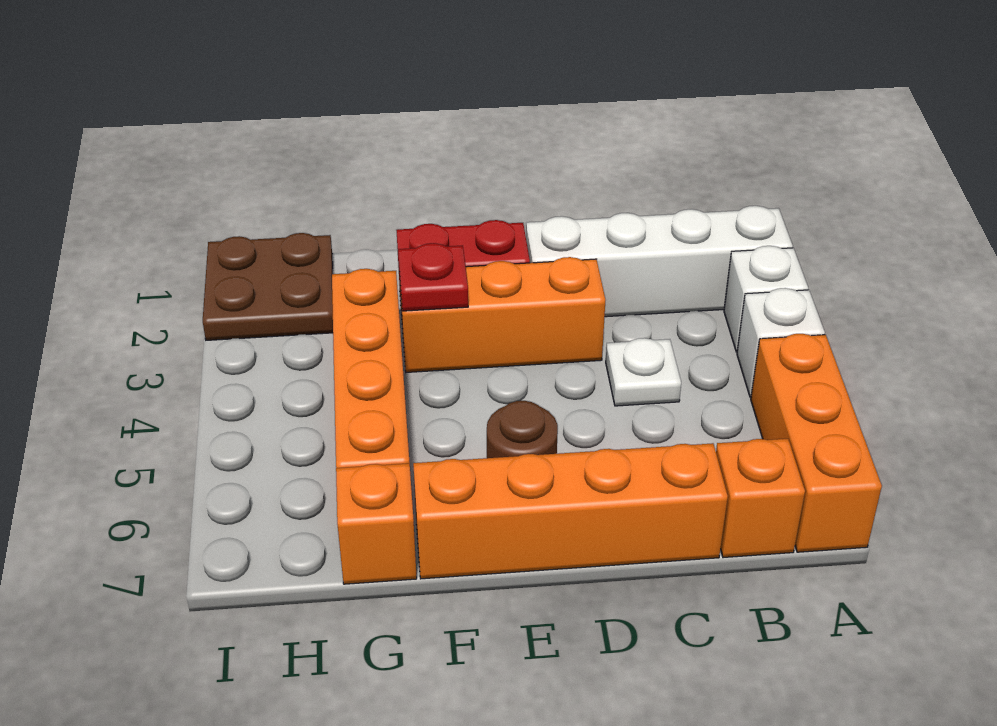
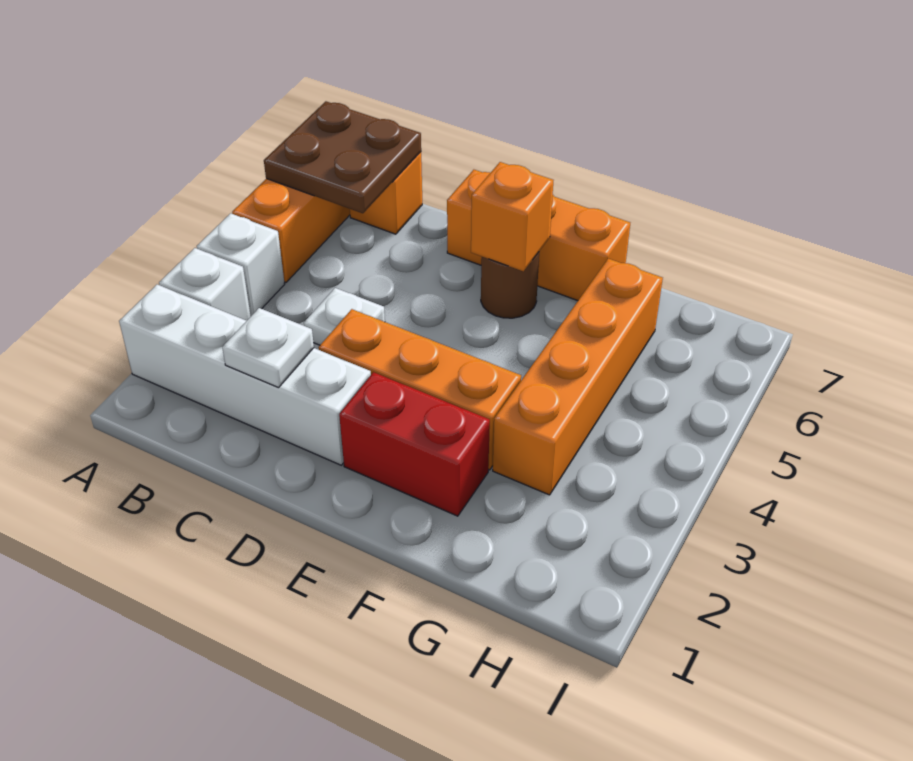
none -> white 1x1 plate [222,308,314,388]
orange 1x4 brick [413,443,728,579] -> orange 1x3 brick [447,170,630,301]
red 1x1 plate [398,243,468,311] -> none
orange 1x1 brick [336,463,417,584] -> orange 1x1 brick moved to [471,162,554,271]
brown 2x2 plate [203,233,333,340] -> brown 2x2 plate moved to [264,101,421,213]

